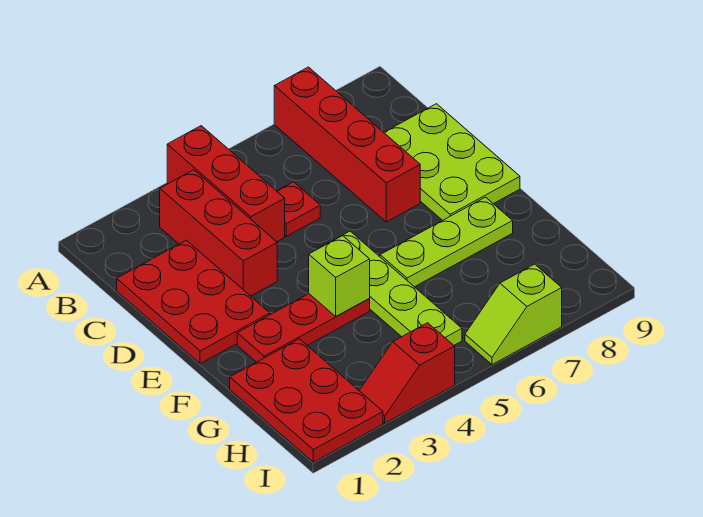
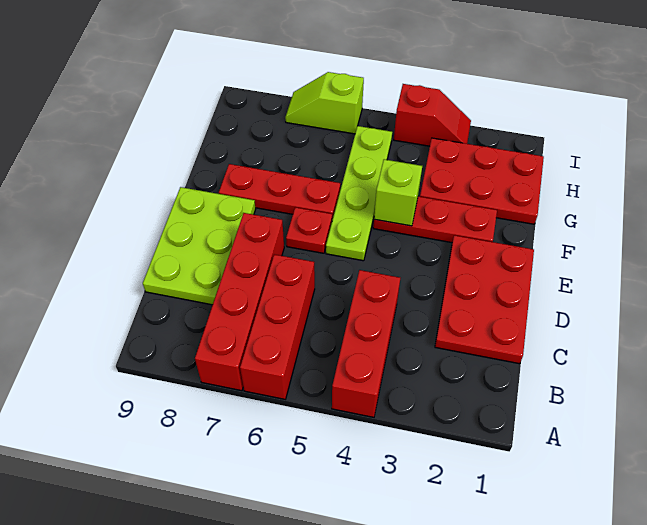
red 1x3 brick [160,170,277,296] -> red 1x3 brick moved to [240,254,315,399]
red 1x1 plate [277,182,320,236] -> red 1x1 plate moved to [286,207,332,253]
lime 1x3 plate [380,197,513,287] -> red 1x3 plate [219,164,340,220]
red 2x3 plate [230,339,383,462] -> red 2x3 plate turned to [420,138,544,224]
lime 1x2 slope [465,264,562,365] -> lime 1x2 slope turned to [285,72,364,134]

